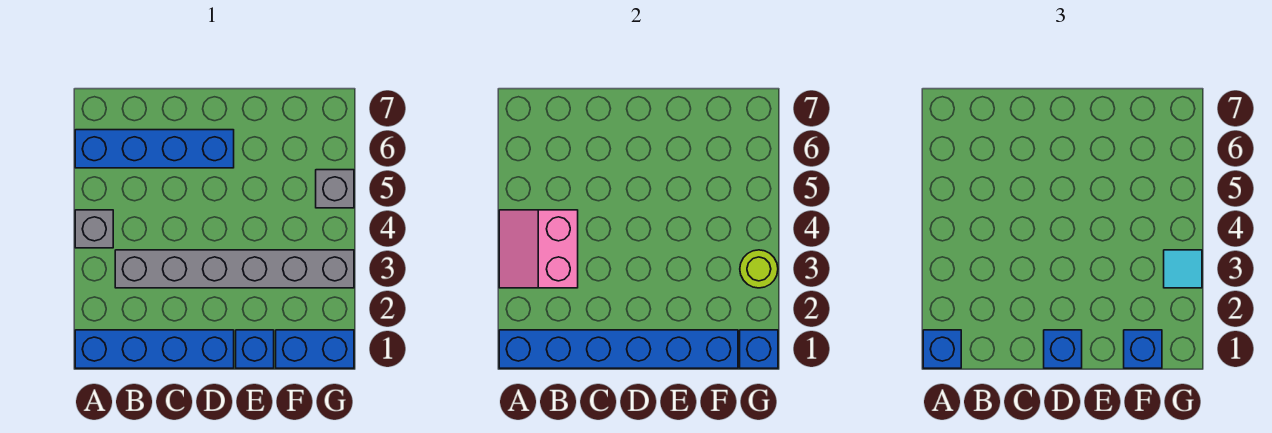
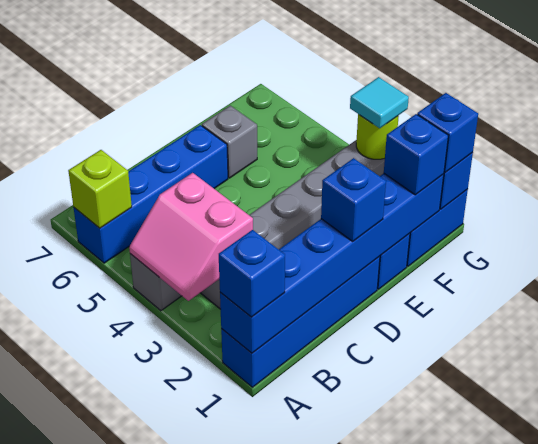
none -> lime 1x1 brick [68,150,132,228]
none -> blue 1x1 brick [417,93,478,172]
grey 1x1 brick [316,170,354,208] -> grey 1x1 brick moved to [202,106,257,178]

